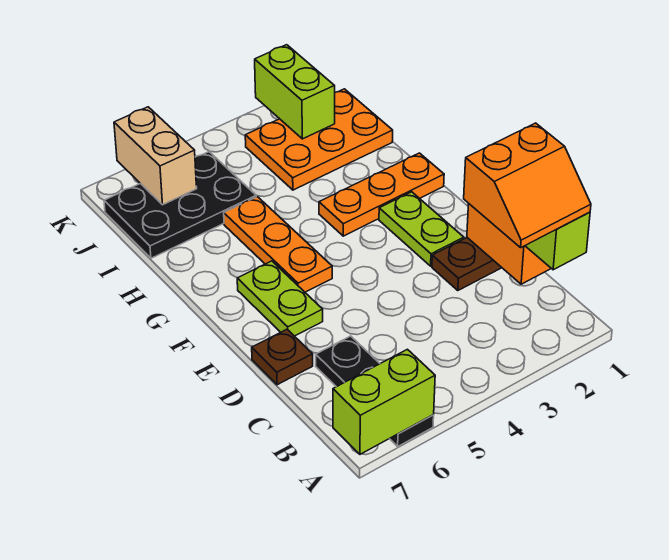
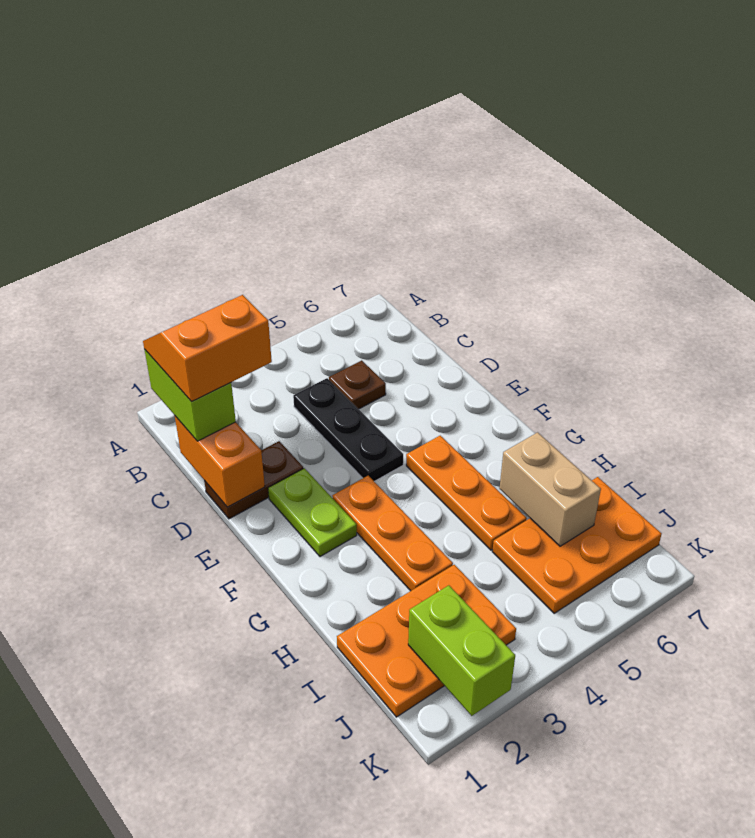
black 1x3 plate [316,336,434,446] -> black 1x3 plate moved to [293,378,403,481]
lime 1x2 brick [333,349,435,454] -> none
brown 1x1 plate [252,329,313,385] -> brown 1x1 plate moved to [329,360,386,409]
lime 1x2 plate [237,261,323,336] -> none
orange 1x3 plate [319,153,444,236] -> orange 1x3 plate turned to [333,476,453,591]
black 2x3 plate [104,152,256,258] -> orange 2x3 plate [492,477,662,613]
tan 1x2 brick [114,107,197,205] -> tan 1x2 brick moved to [499,432,601,546]

